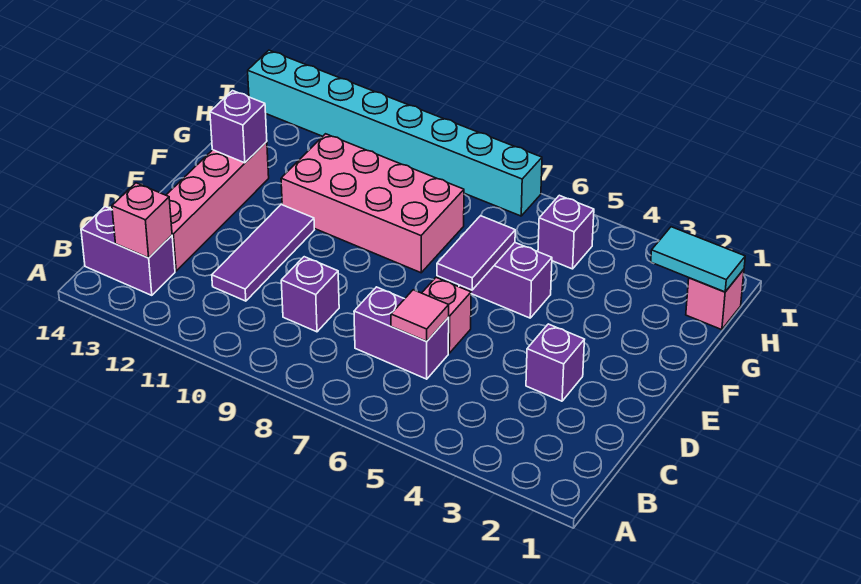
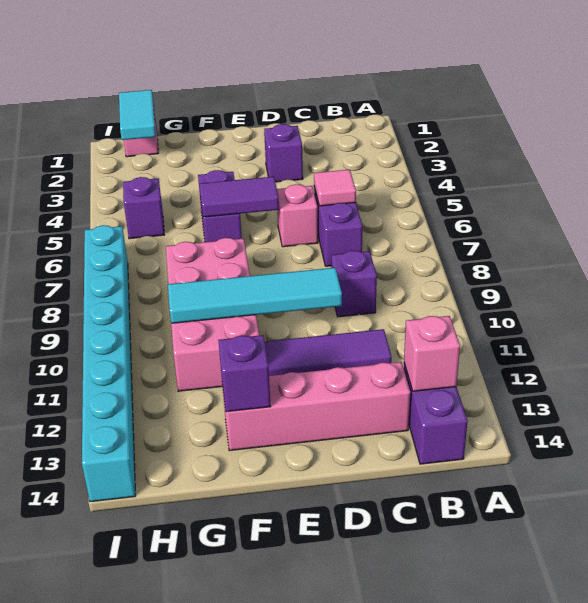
none -> cyan 1x4 tile [168,268,342,323]

